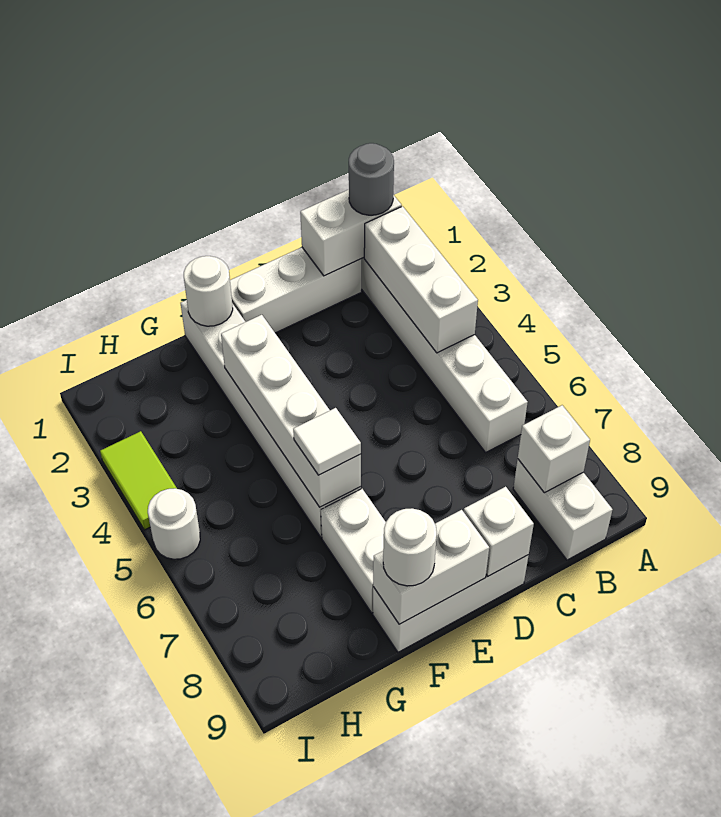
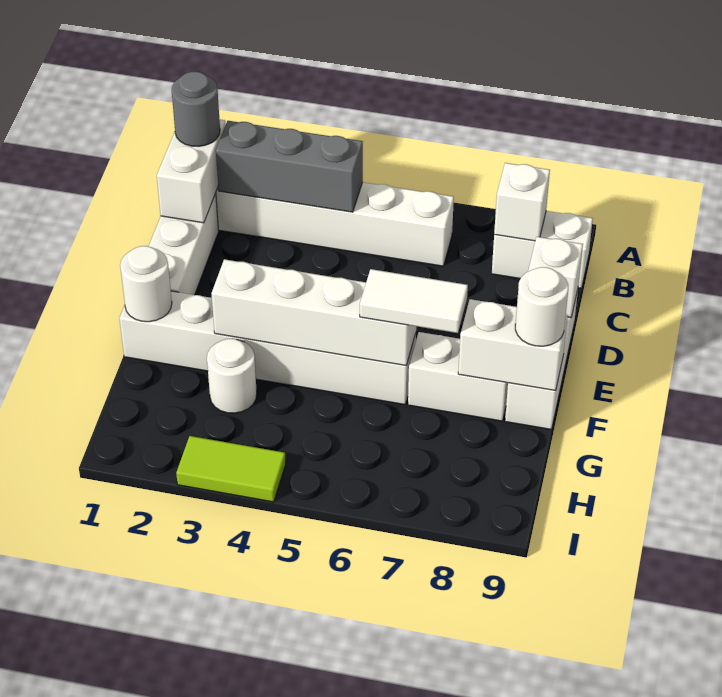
white 1x3 brick [364,206,478,353] -> grey 1x3 brick [216,121,363,212]
white 1x2 brick [373,510,489,624] -> white 1x2 brick turned to [458,299,568,391]
white 1x1 tile [293,408,361,475] -> white 1x2 tile [360,269,468,333]
white 1x1 round brick [148,488,200,559] -> white 1x1 round brick moved to [207,339,257,413]

